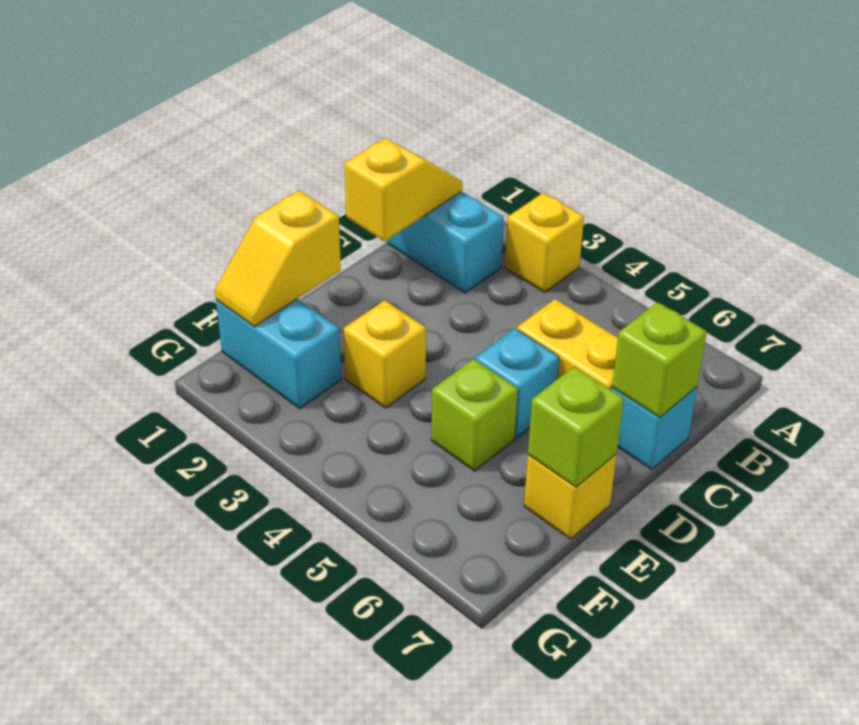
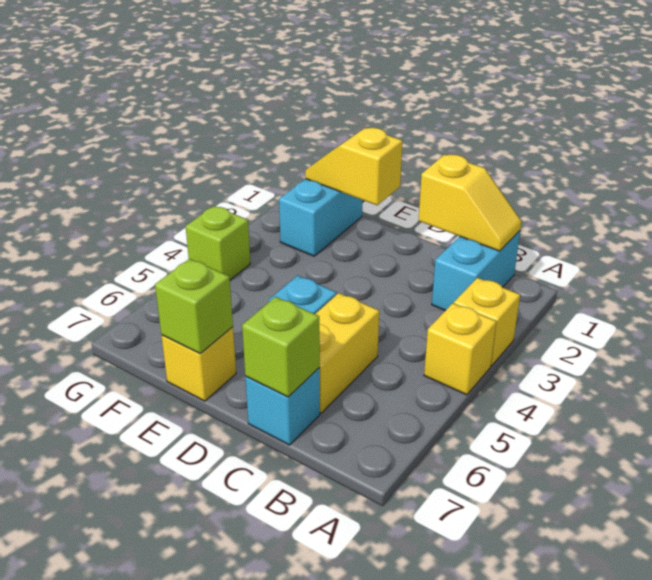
yellow 1x1 brick [343,300,426,408] -> yellow 1x1 brick moved to [424,303,496,395]
lime 1x1 brick [431,359,518,471] -> lime 1x1 brick moved to [186,206,250,280]

